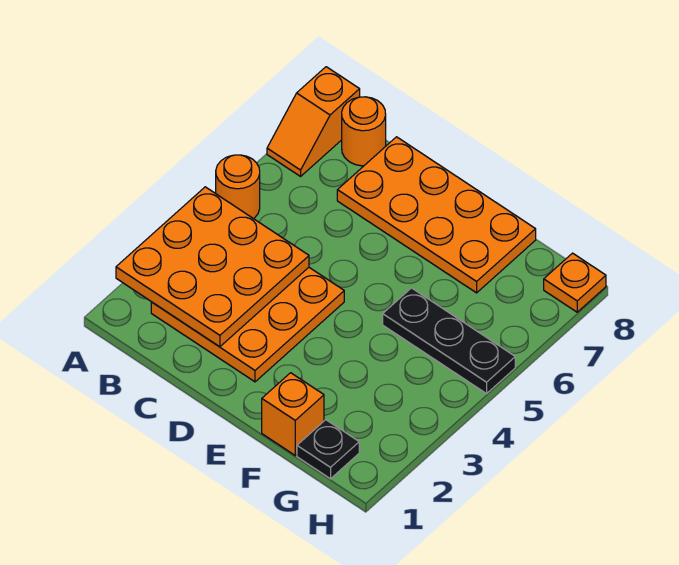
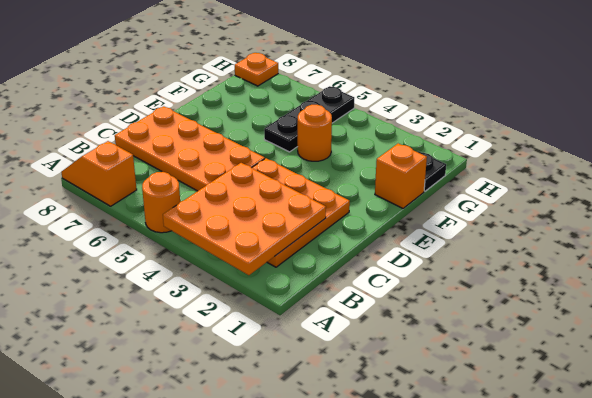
orange 1x2 slope [267,67,360,176] -> orange 1x2 slope turned to [61,141,137,206]
orange 1x1 round brick [342,97,386,166] -> orange 1x1 round brick moved to [298,105,332,161]
orange 2x4 plate [337,137,536,293] -> orange 2x4 plate turned to [115,106,265,191]

